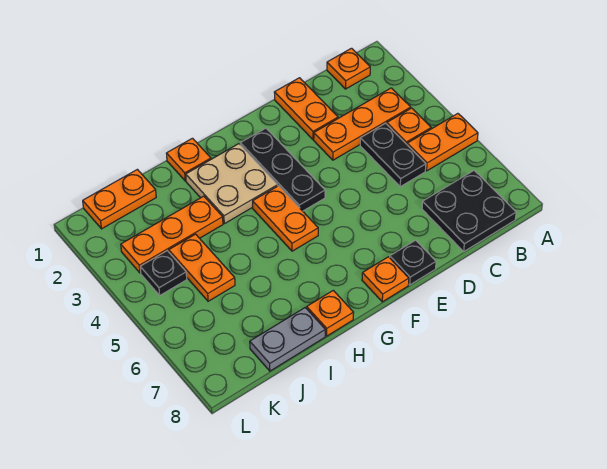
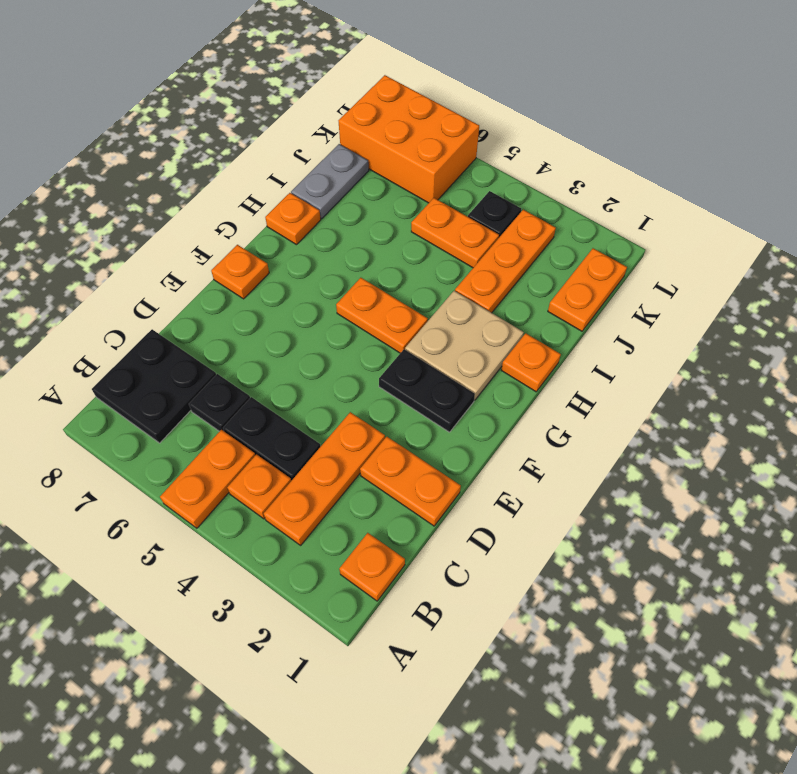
black 1x1 plate [390,240,436,285] -> black 1x1 plate moved to [189,374,250,431]
black 1x3 plate [240,128,325,211] -> black 1x2 plate [379,349,475,432]
none -> orange 2x3 brick [339,75,479,203]

